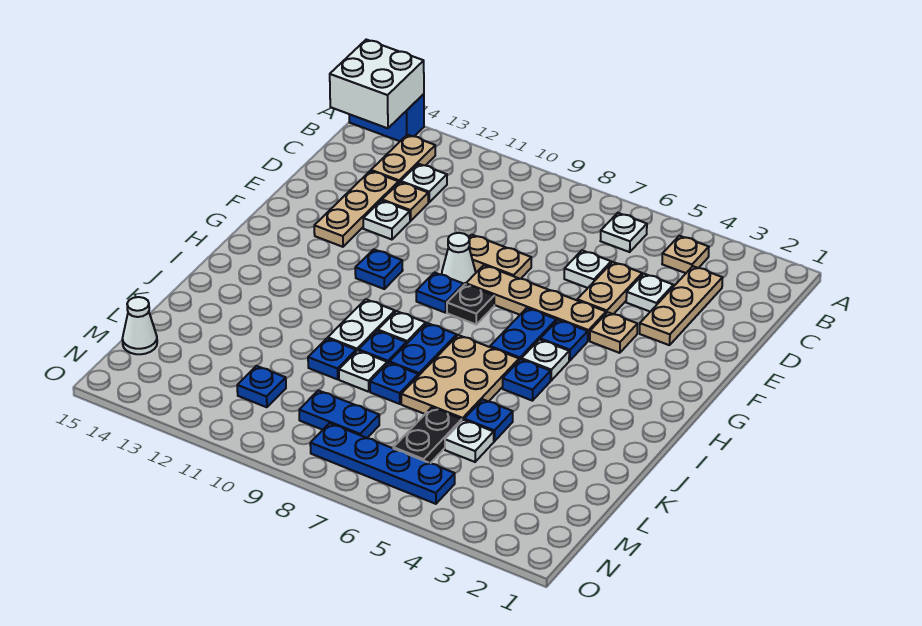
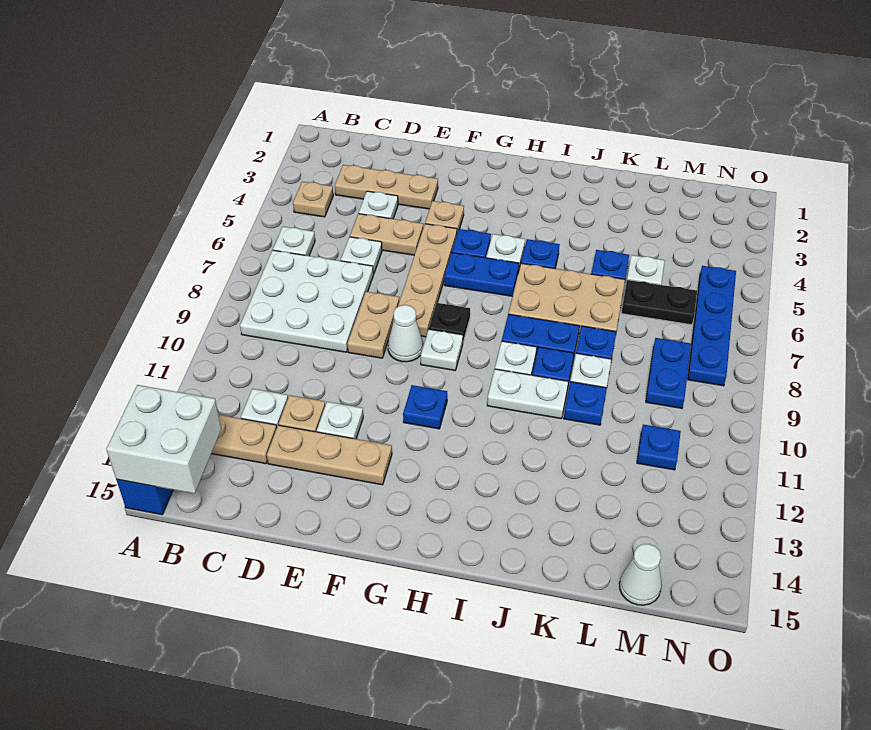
none -> white 3x3 plate [240,250,373,352]
blue 1x1 plate [416,272,464,313] -> white 1x1 plate [421,329,463,370]

